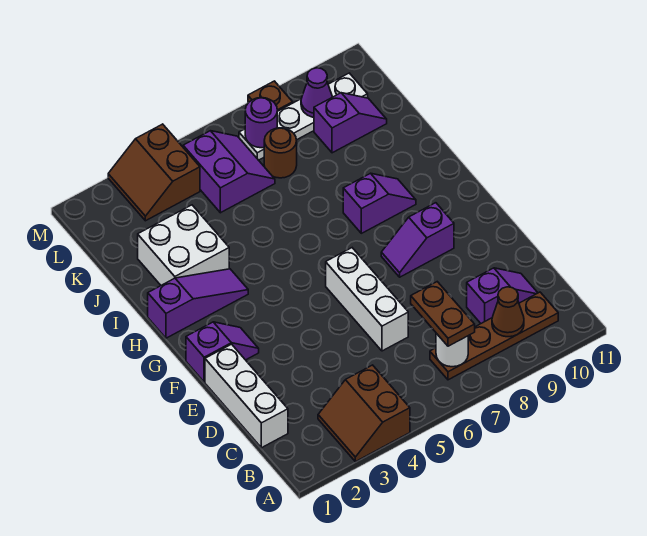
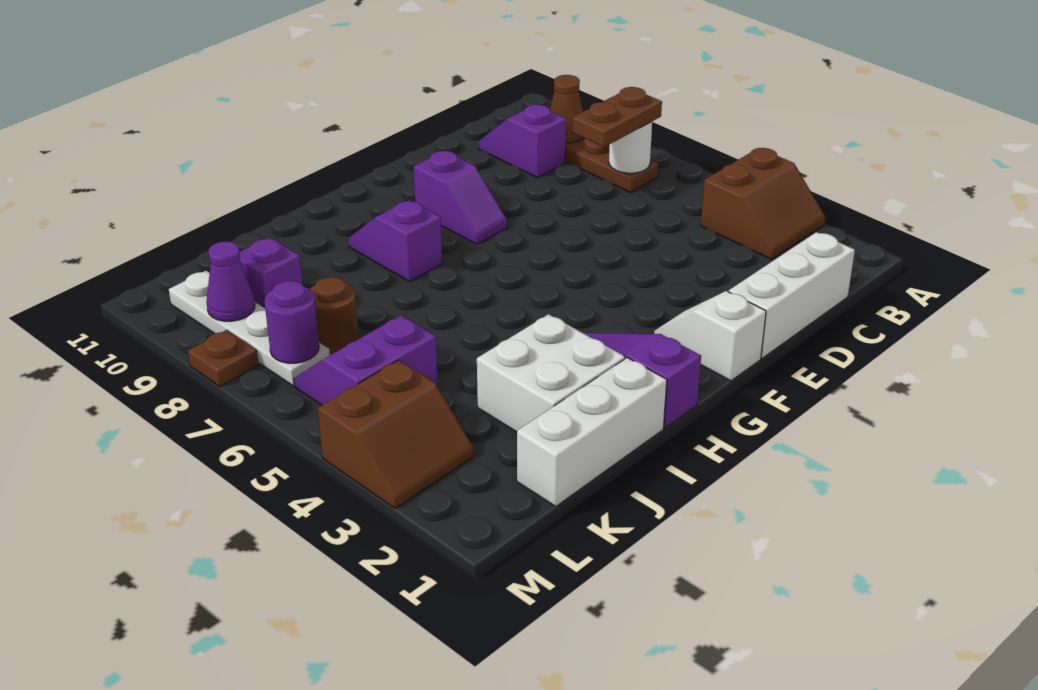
white 1x3 brick [326,248,408,351] -> white 1x3 brick moved to [517,358,667,506]
purple 1x2 slope [186,322,259,382] -> white 1x2 slope [654,291,766,381]

